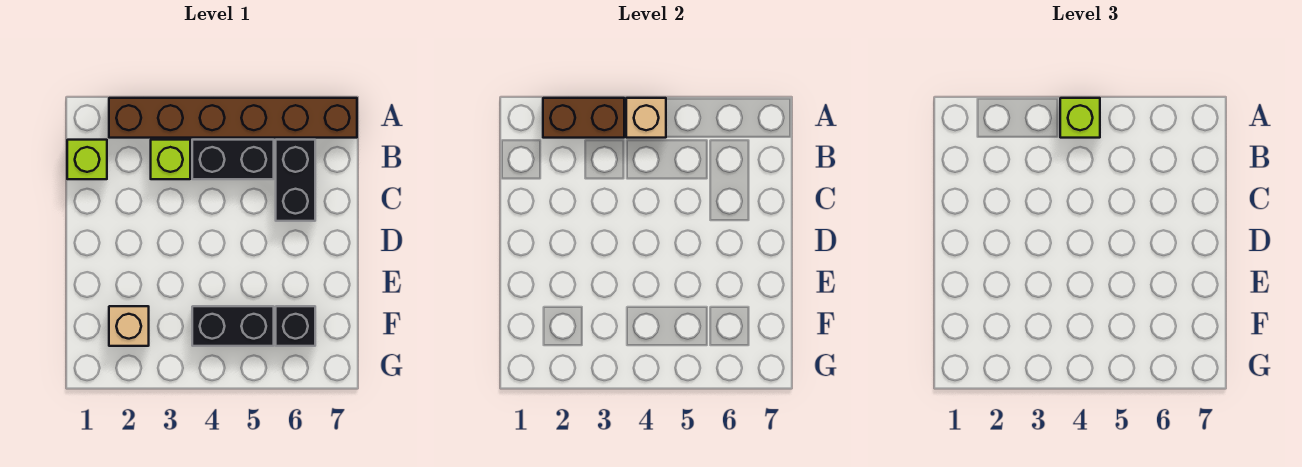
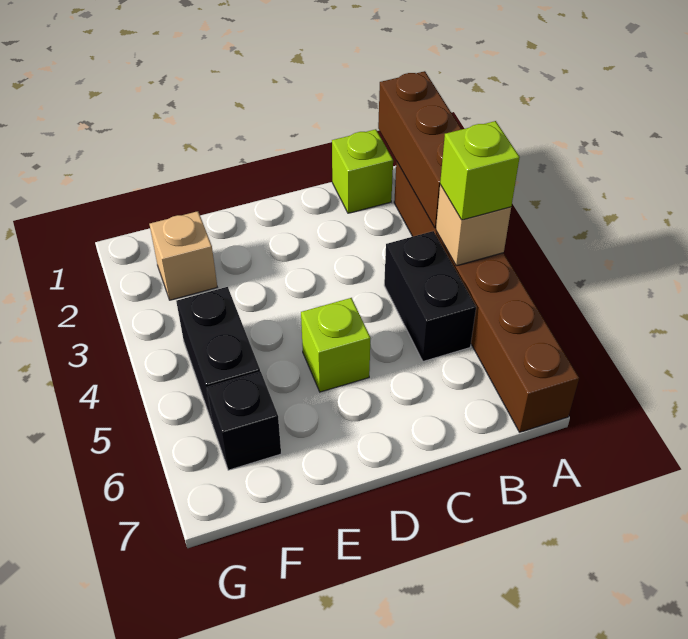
brown 1x2 brick [543,98,624,138] -> brown 1x3 brick [378,71,462,228]
lime 1x1 brick [151,140,190,179] -> lime 1x1 brick moved to [301,298,370,392]
black 1x2 brick [276,140,315,221] -> none

